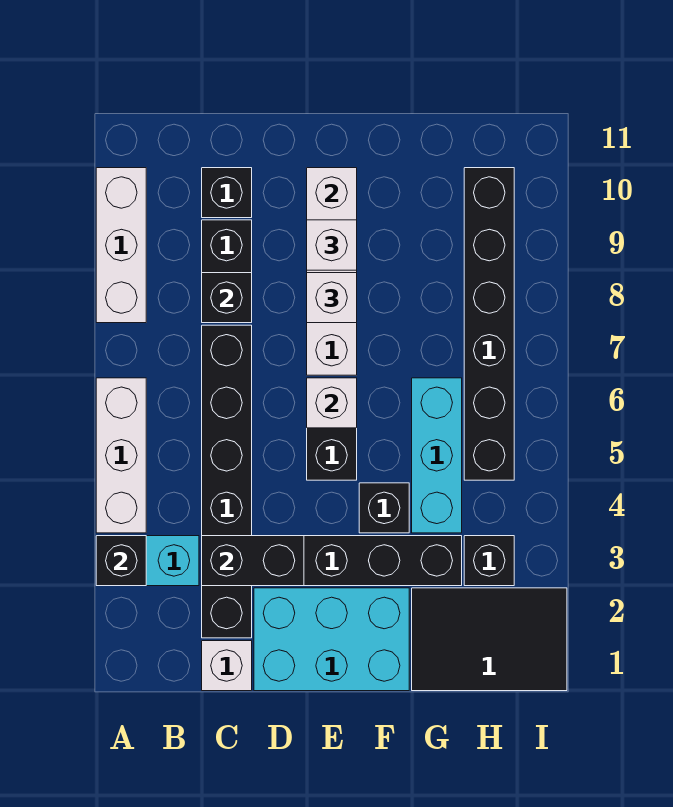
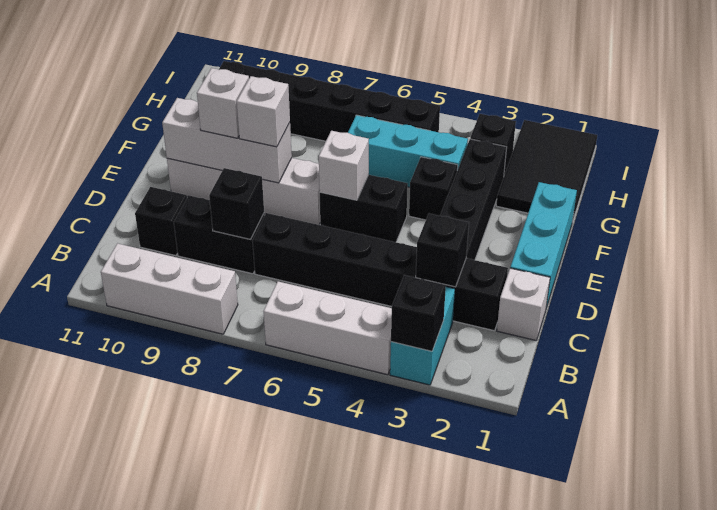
black 1x2 brick [202,536,304,586] -> black 1x1 brick [416,214,469,287]
cyan 2x3 brick [254,588,409,691] -> cyan 1x3 brick [510,182,577,308]

